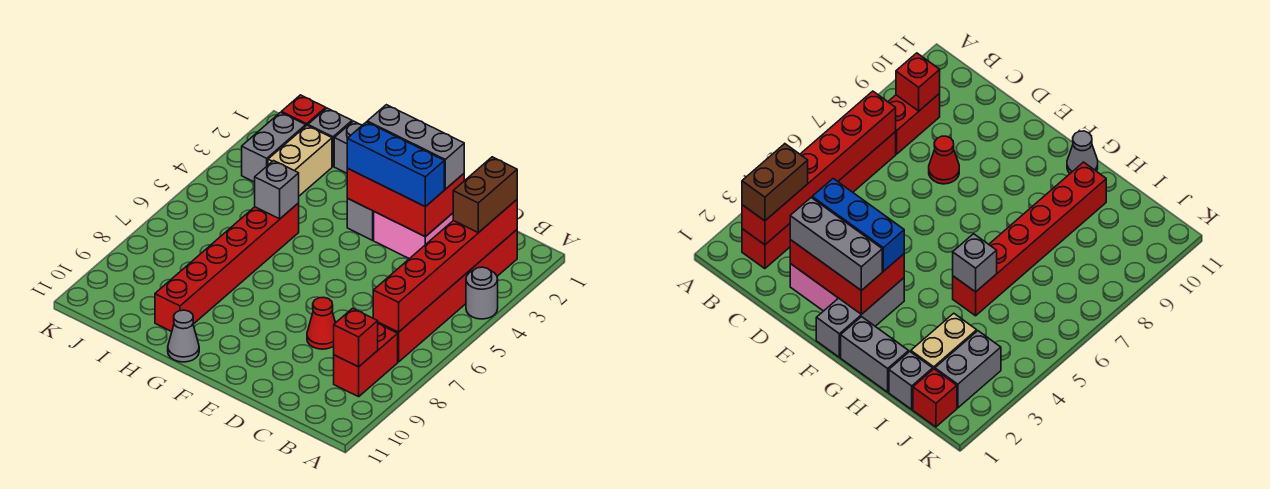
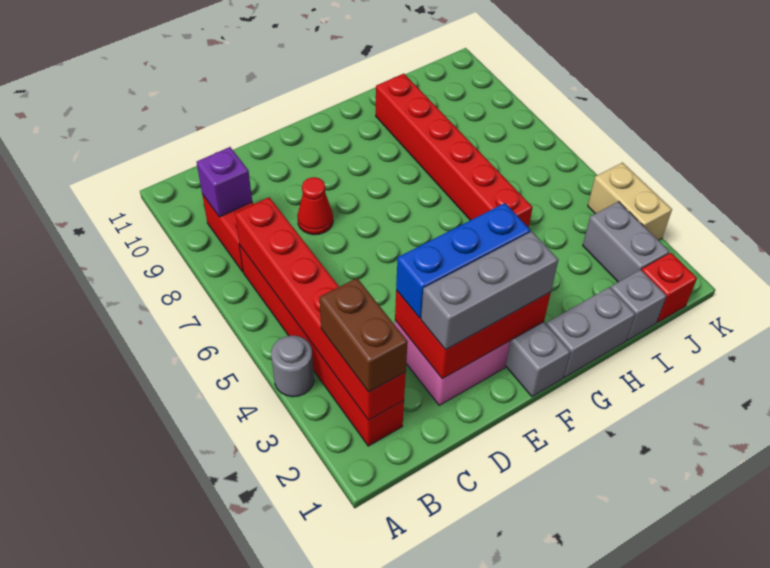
red 1x1 brick [334,308,378,367] -> purple 1x1 brick [197,147,252,217]
grey 1x1 cone [168,310,199,362] -> none
grey 1x1 brick [255,161,299,219] -> none
tan 1x2 brick [268,126,332,196] -> tan 1x2 brick moved to [588,163,672,240]

